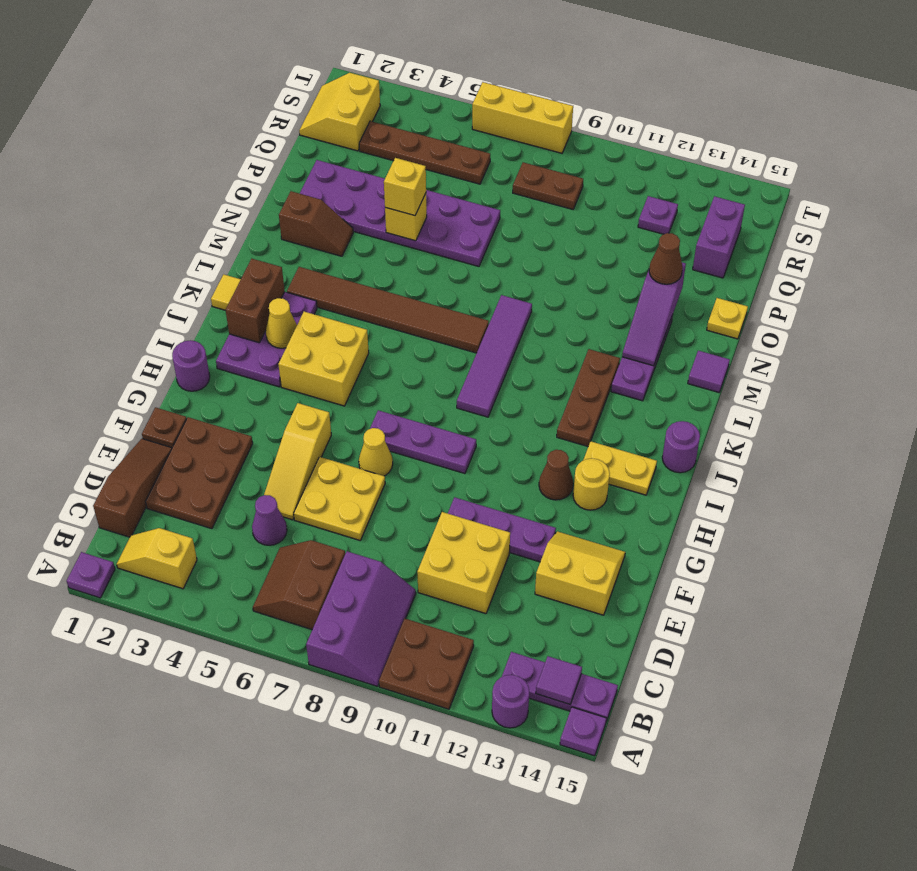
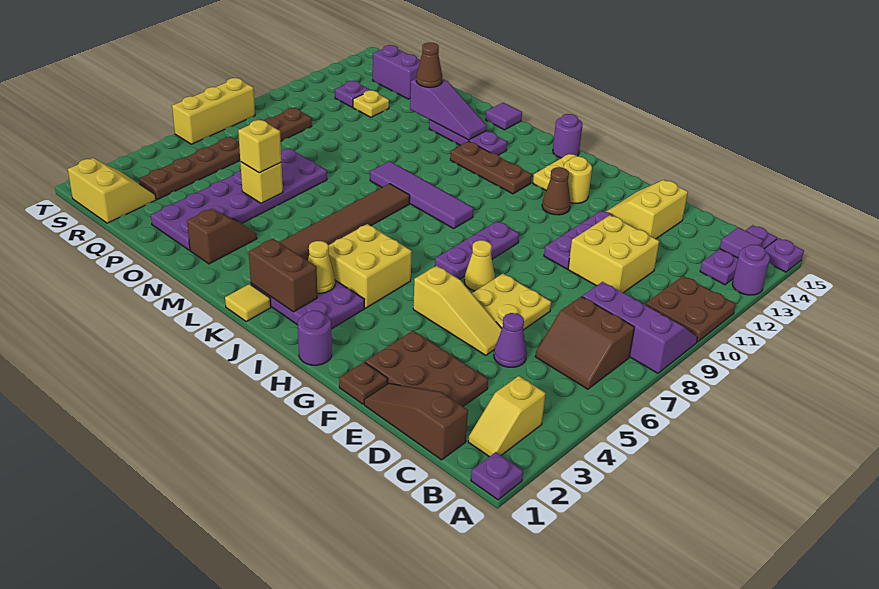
yellow 1x1 plate [707,298,748,339] -> yellow 1x1 plate moved to [353,90,389,117]
yellow 2x2 slope [299,73,380,151] -> yellow 2x2 slope turned to [68,158,156,223]

